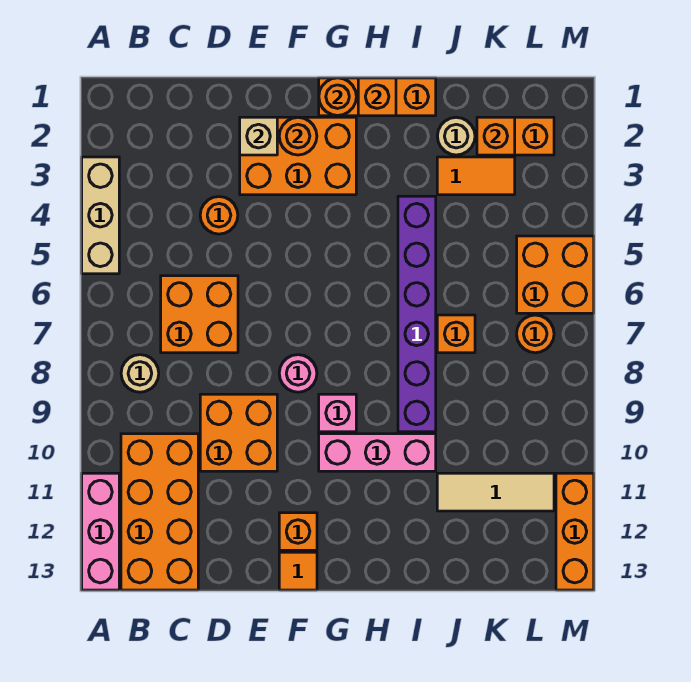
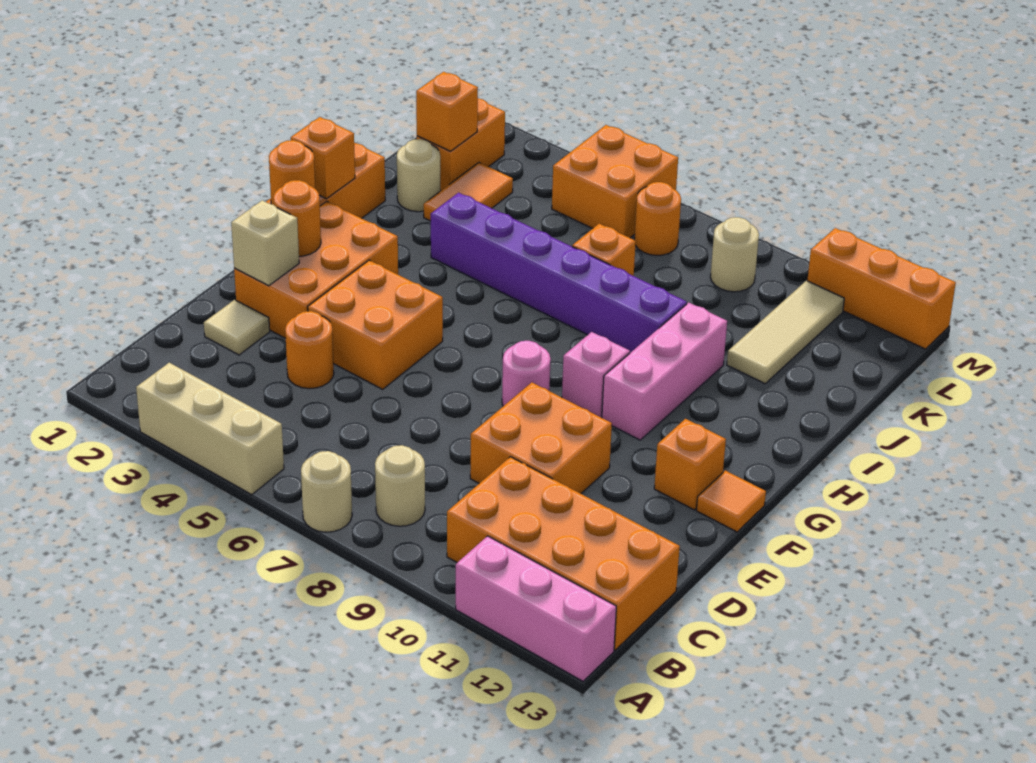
none -> tan 1x1 round brick [301,451,352,532]
orange 2x2 brick [161,276,238,353] -> orange 2x2 brick moved to [308,260,443,389]
none -> tan 1x1 tile [204,300,270,355]
none -> tan 1x1 round brick [710,217,759,292]

